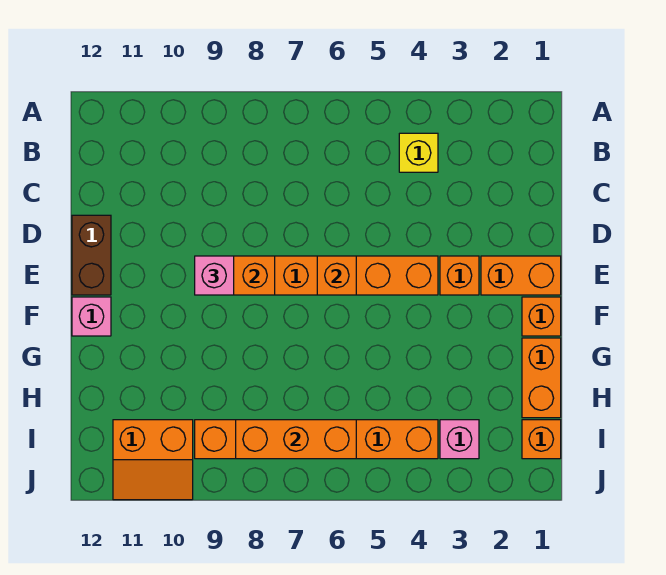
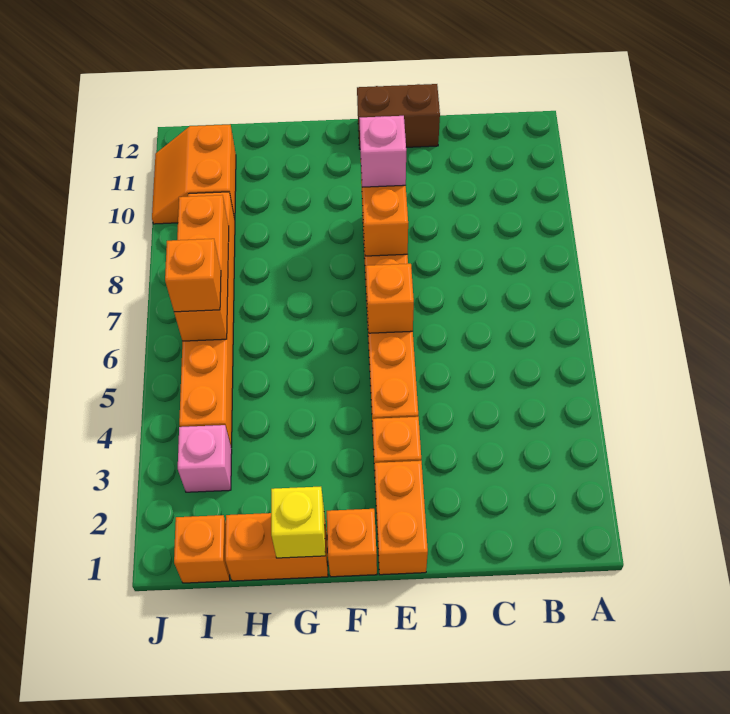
yellow 1x1 brick [399,133,438,172] -> yellow 1x1 brick moved to [271,487,325,558]
pink 1x1 brick [72,297,111,336] -> none
none -> orange 1x1 brick [165,239,221,312]

